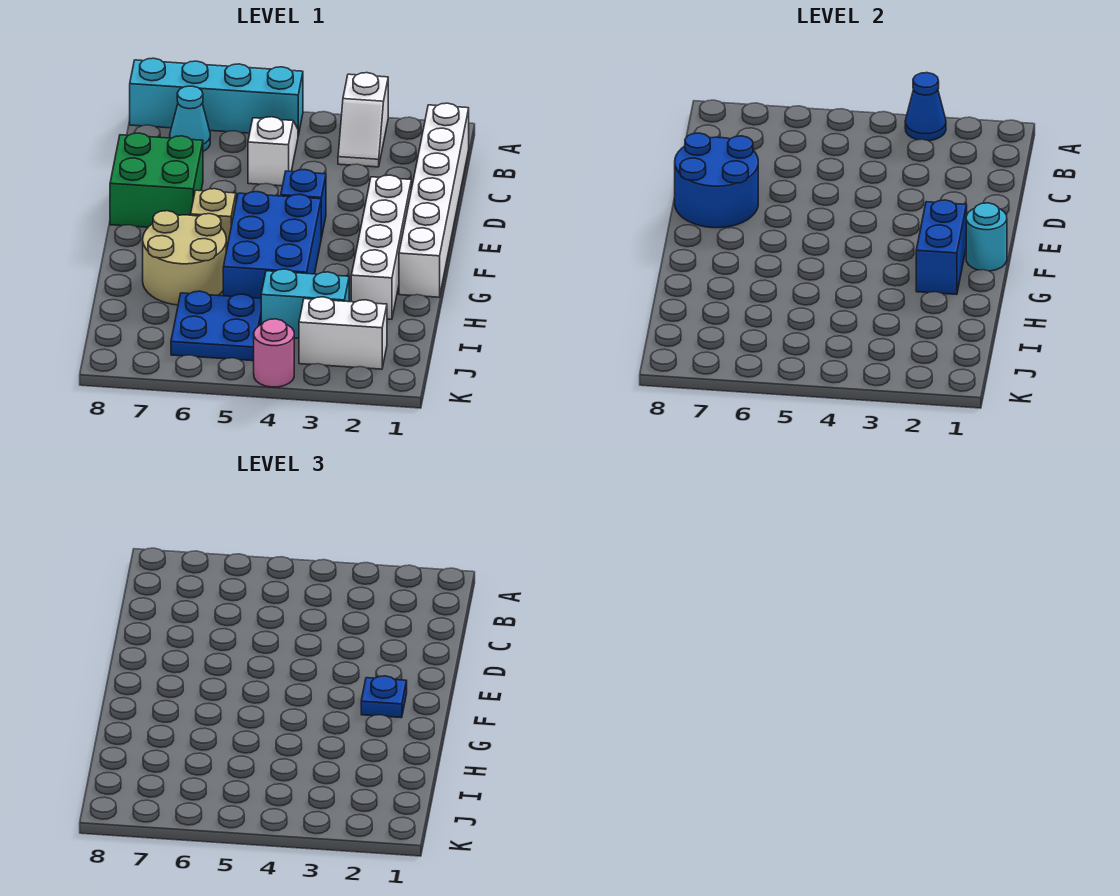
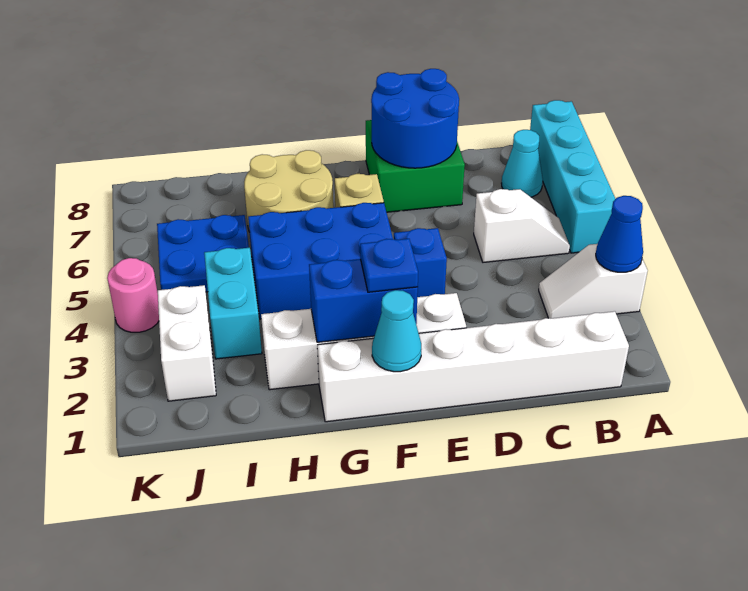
cyan 1x1 round brick [966,203,1007,271] -> cyan 1x1 cone [372,290,421,372]

